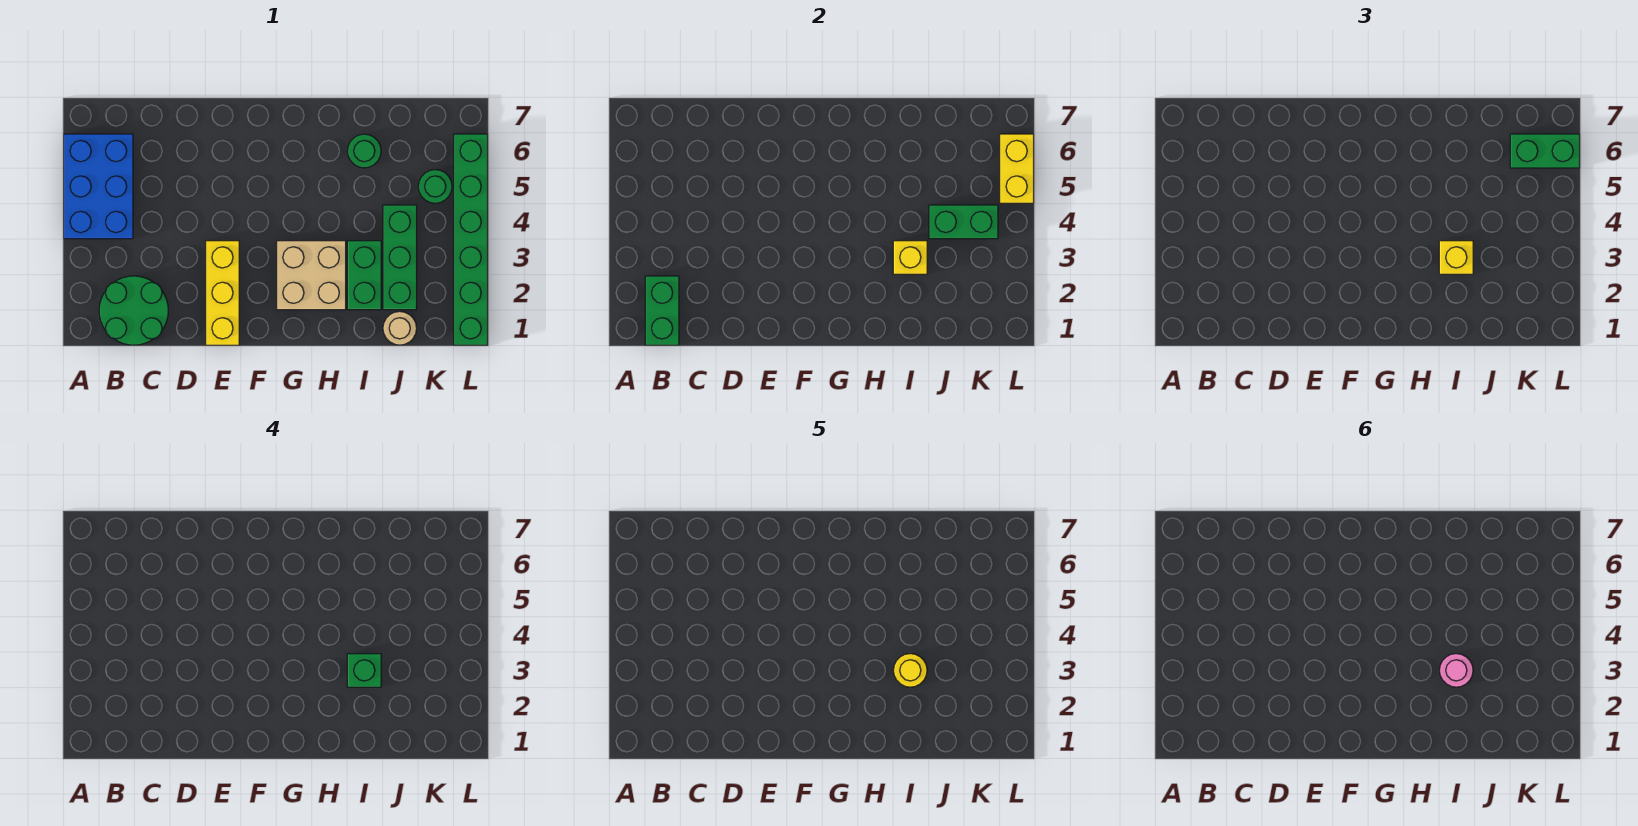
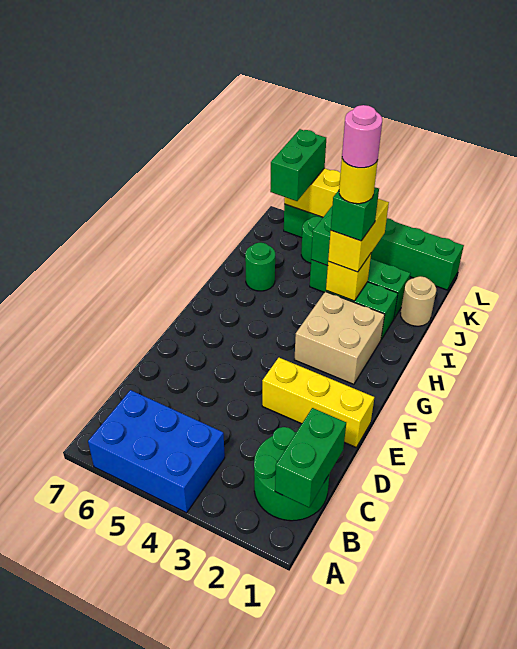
green 1x2 brick [645,276,679,345] -> green 1x2 brick turned to [275,408,346,507]
yellow 1x1 brick [1439,241,1473,274] -> yellow 1x2 brick [328,199,389,272]

